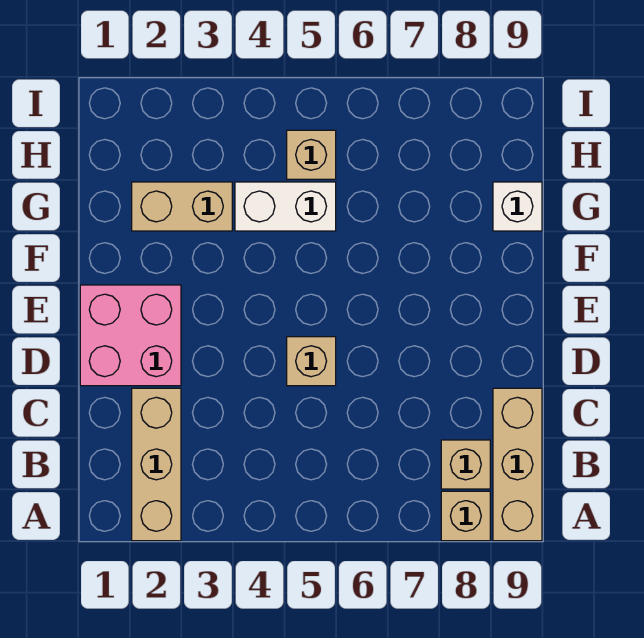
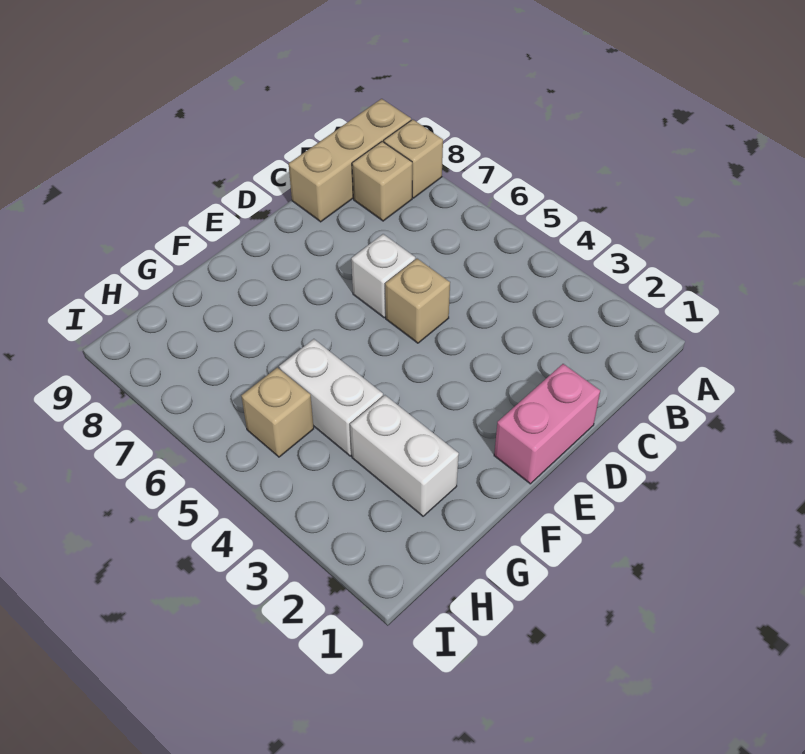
tan 1x3 brick [132,388,181,541] -> none
pink 2x2 brick [80,285,181,386] -> pink 1x2 brick [494,364,600,484]
tan 1x2 brick [132,182,232,231] -> white 1x2 brick [350,395,459,516]
white 1x1 brick [493,182,542,231] -> white 1x1 brick moved to [351,234,415,318]

